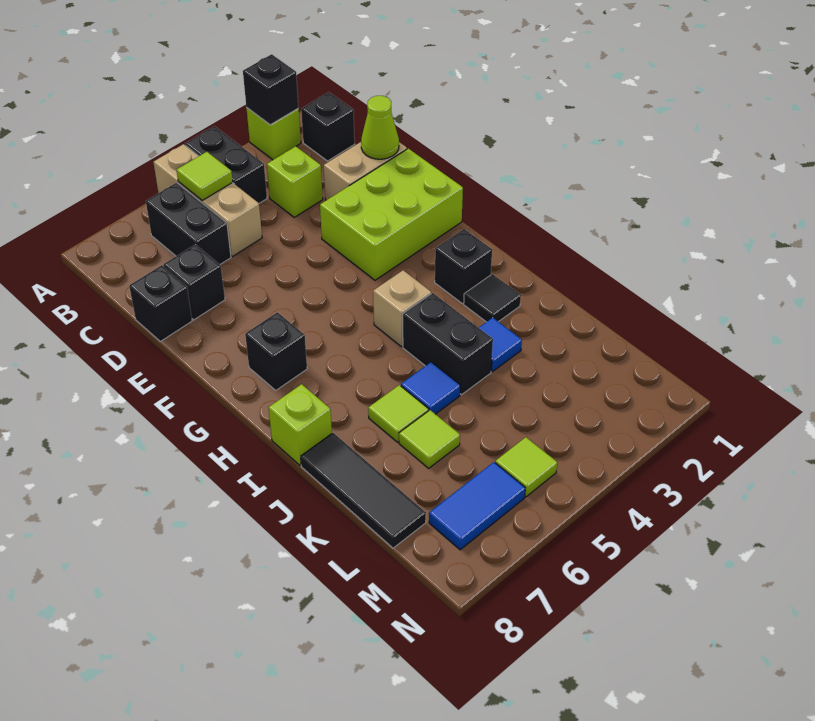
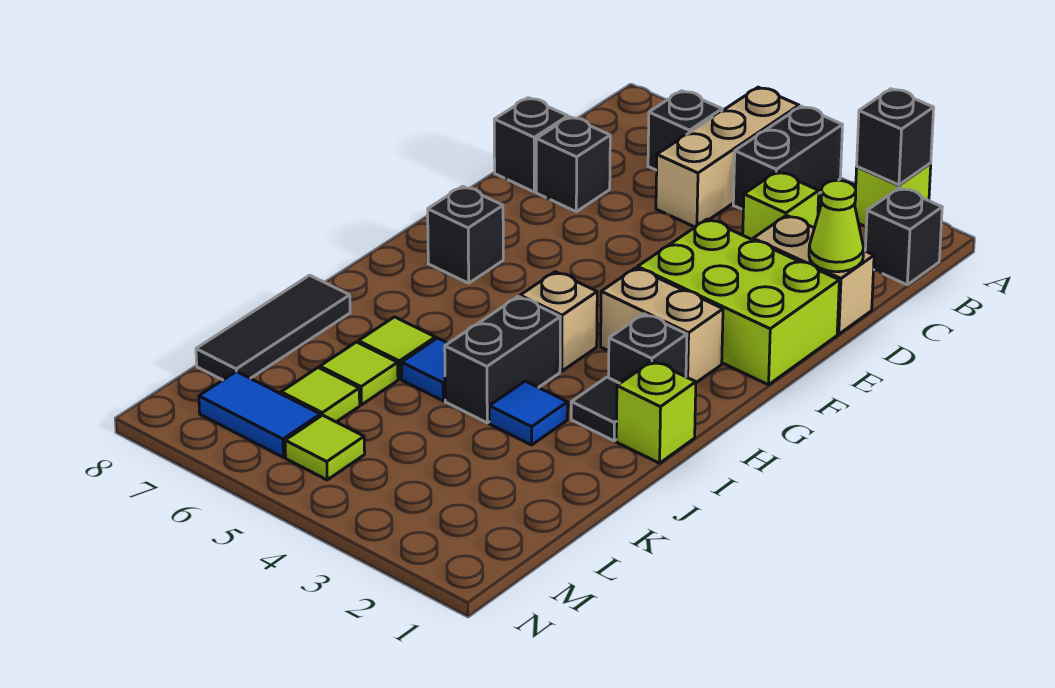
lime 1x1 tile [177,152,233,200] -> lime 1x1 tile moved to [281,368,360,422]
black 1x2 brick [146,183,231,264] -> black 1x1 brick [648,91,722,170]
none -> tan 1x2 brick [601,268,723,383]
lime 1x1 brick [268,384,332,465] -> lime 1x1 brick moved to [616,361,696,463]

